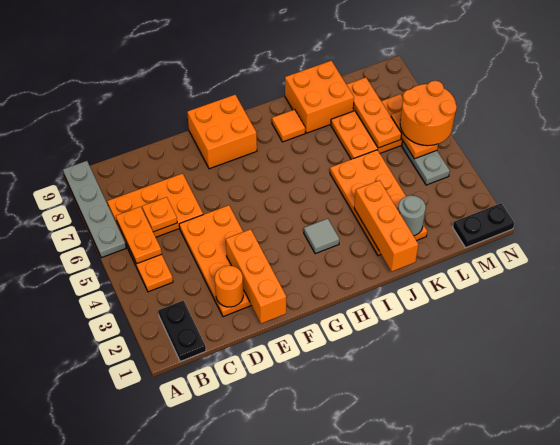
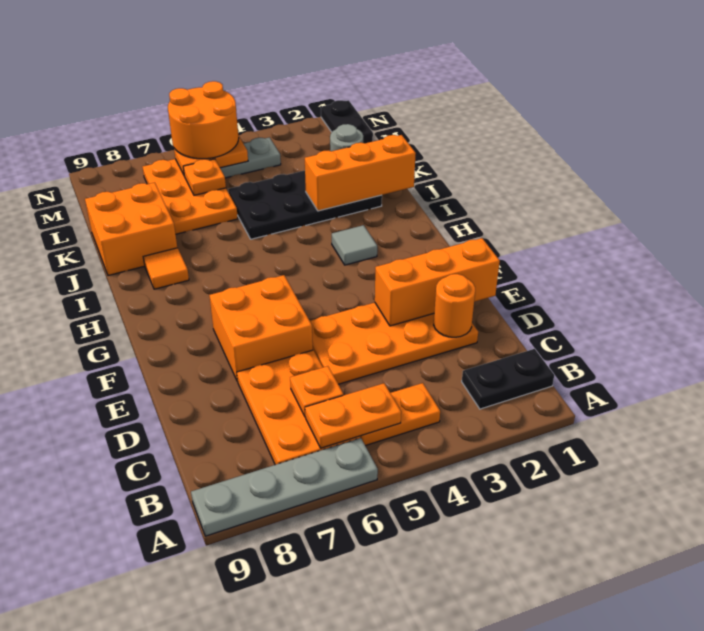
orange 2x2 brick [187,95,257,169] -> orange 2x2 brick moved to [209,275,313,381]
orange 2x4 plate [330,150,427,256] -> black 2x4 plate [228,171,382,239]
orange 1x3 plate [347,77,401,148] -> orange 1x1 plate [183,159,226,195]

